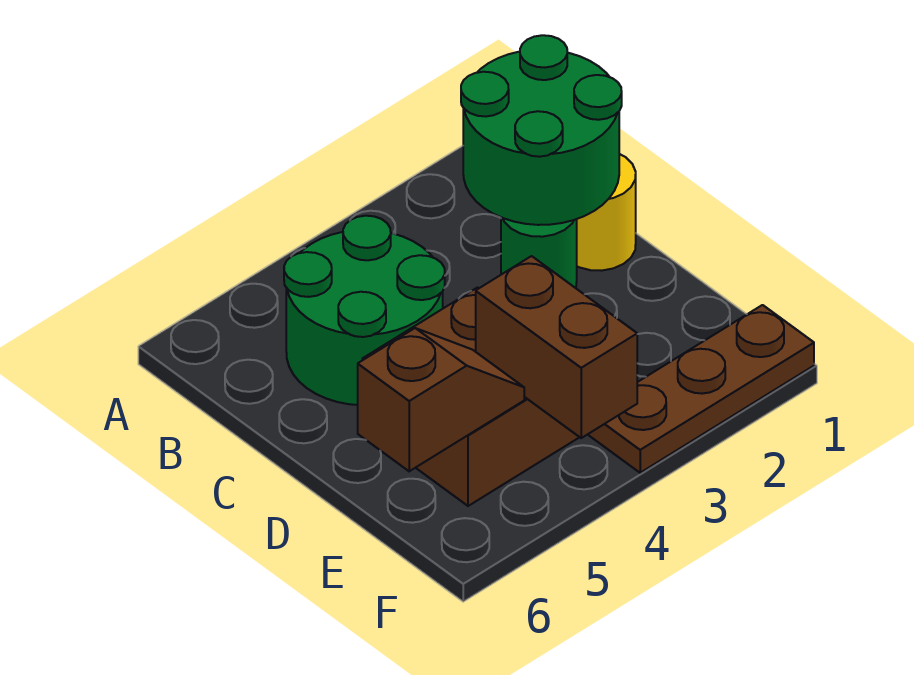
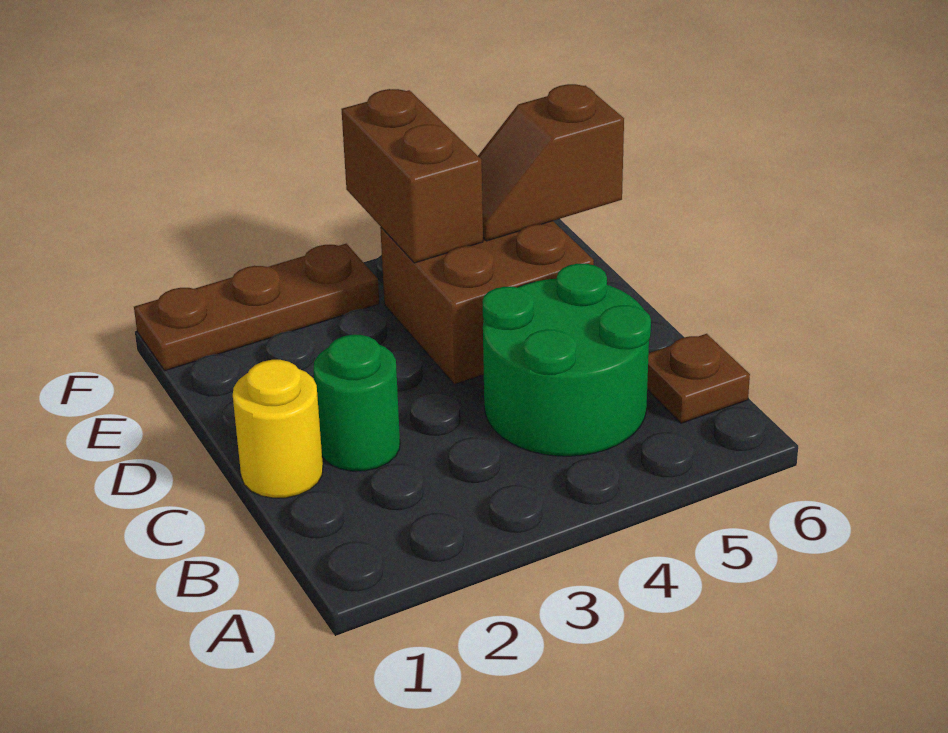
green 2x2 round brick [461,35,622,225] -> none
none -> brown 1x1 plate [647,334,750,423]

